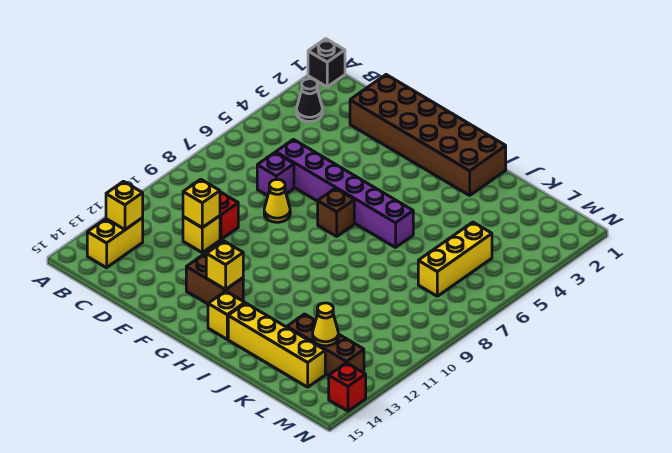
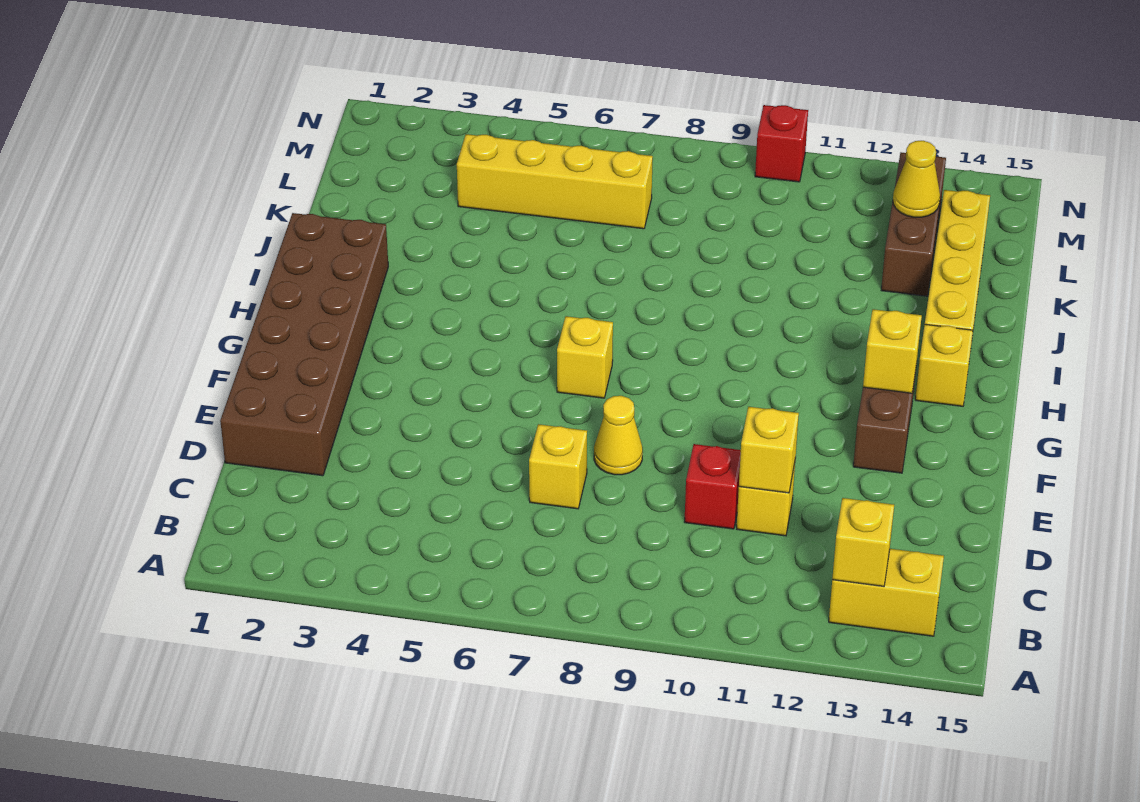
black 1x1 brick [308,39,345,87] -> none
black 1x1 cone [297,79,322,121] -> none
purple 1x6 brick [276,140,413,247] -> none
purple 1x1 brick [257,153,294,196] -> yellow 1x1 brick [529,424,587,509]
brown 1x1 brick [318,188,354,236] -> yellow 1x1 brick [557,316,613,398]
yellow 1x3 brick [418,222,492,296] -> yellow 1x4 brick [457,134,653,229]
red 1x1 brick [329,363,366,411] -> red 1x1 brick moved to [755,105,808,182]

